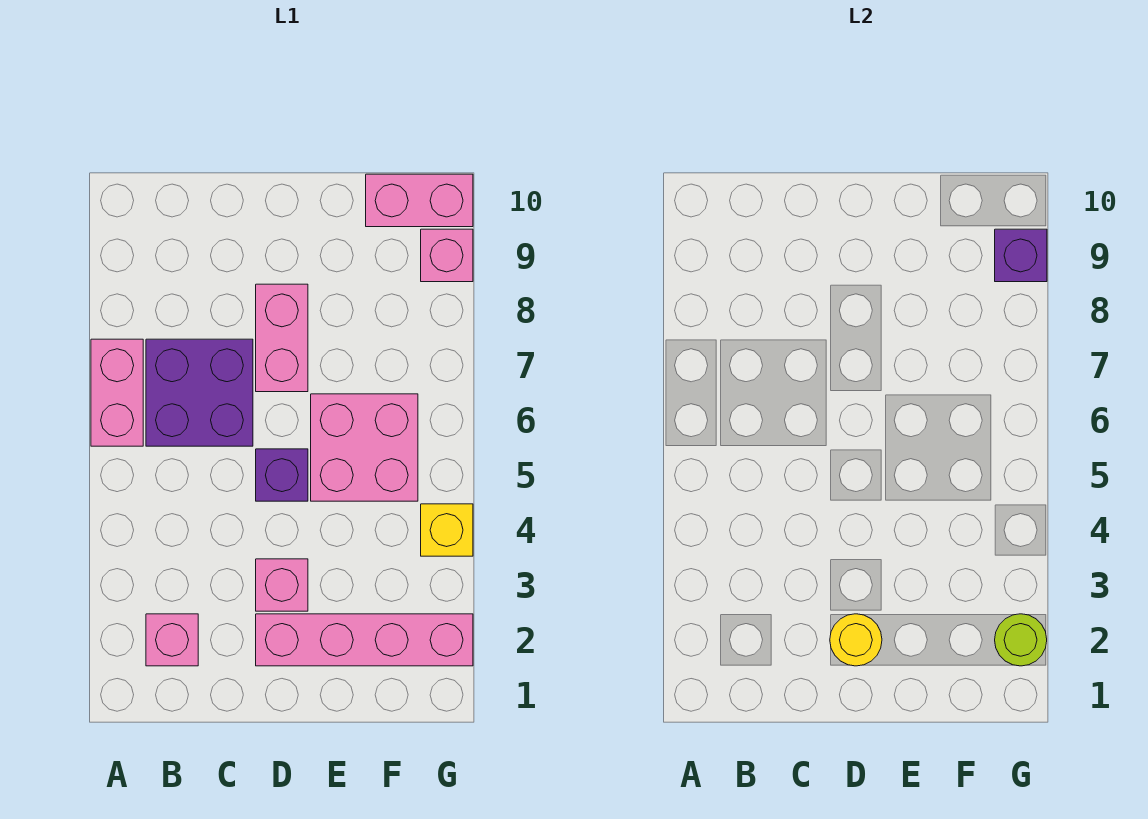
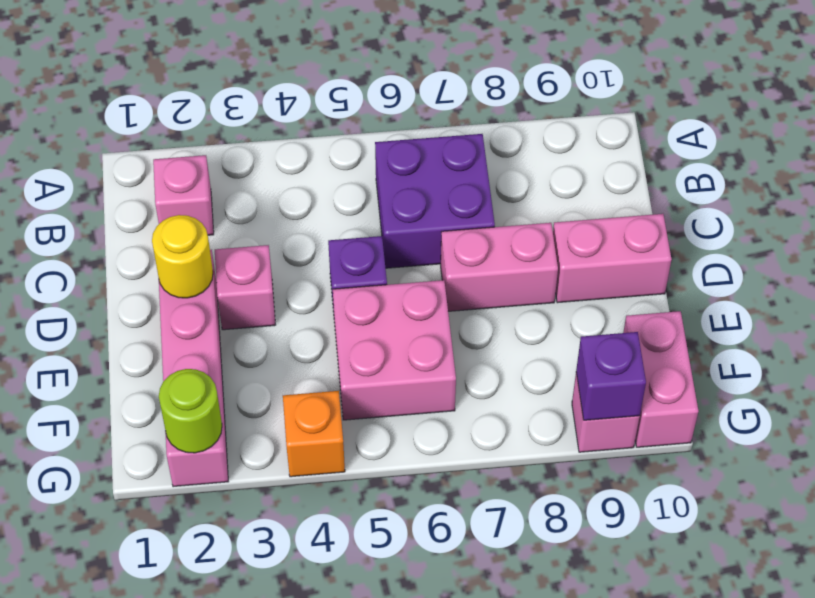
pink 1x2 brick [91,339,143,446] -> pink 1x2 brick moved to [553,214,672,303]
yellow 1x1 brick [421,504,473,556] -> orange 1x1 brick [283,391,345,477]

